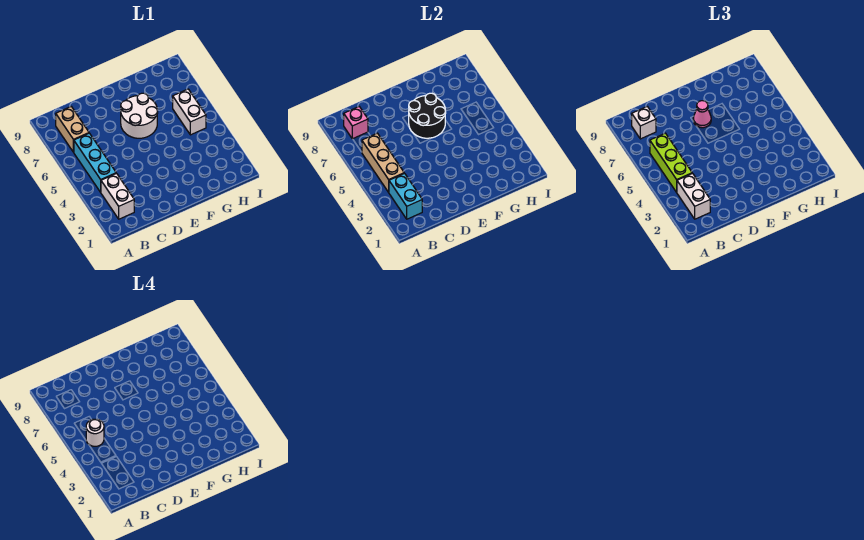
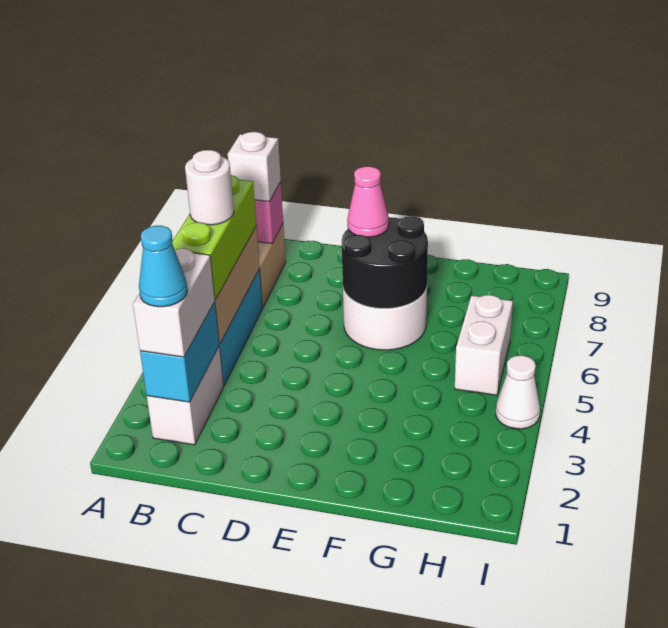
none -> cyan 1x1 cone [139,226,188,307]
none -> white 1x1 cone [496,355,540,429]

